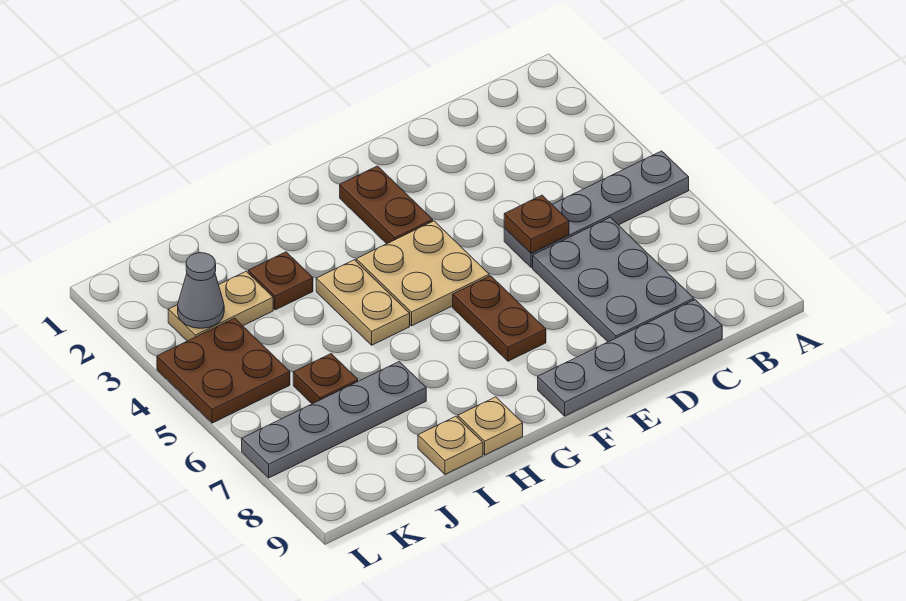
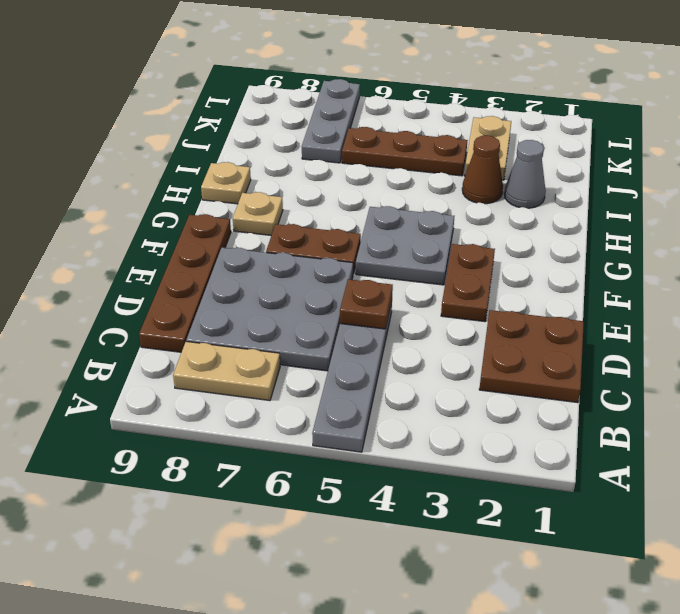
grey 2x3 plate [533,217,694,342] -> grey 3x3 plate [186,248,353,371]
grey 1x4 plate [538,300,722,416] -> brown 1x4 plate [139,214,231,352]
brown 1x2 plate [340,166,433,244] -> brown 1x2 plate turned to [441,244,495,322]
tan 2x2 plate [356,221,489,326] -> grey 2x2 plate [356,206,454,285]
tan 1x2 plate [316,260,410,345] -> tan 1x2 plate moved to [173,342,280,401]
brown 1x1 plate [248,252,313,310] -> brown 1x1 cone [462,136,503,204]
grey 1x4 plate [242,362,426,478] -> grey 1x3 plate [302,79,360,163]
tan 1x1 plate [418,416,483,474] -> tan 1x1 plate moved to [233,192,283,235]
brown 1x1 plate [293,354,358,404] -> brown 1x3 plate [342,127,468,176]
grey 1x1 cone [178,253,224,328] -> grey 1x1 cone moved to [504,140,546,208]
brown 2x2 plate [157,318,290,423] -> brown 2x2 plate moved to [479,310,584,403]

